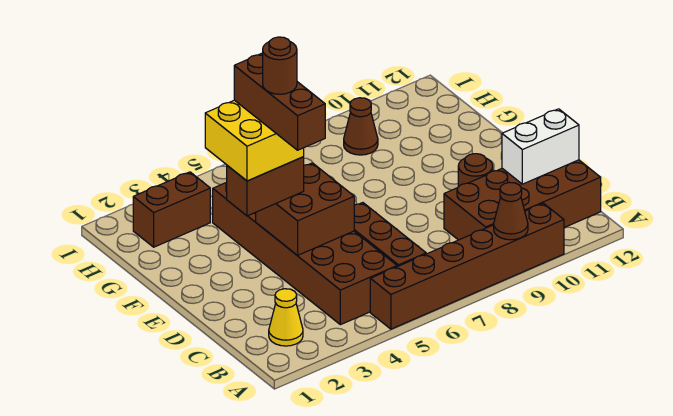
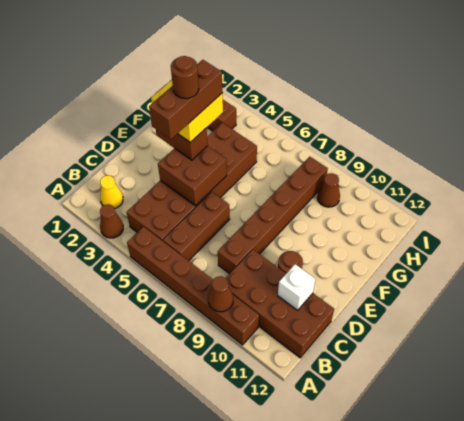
none -> brown 1x1 cone [100,204,123,238]
none -> brown 1x6 brick [218,157,328,274]
white 1x2 brick [502,109,579,184] -> white 1x1 brick [278,264,315,310]

